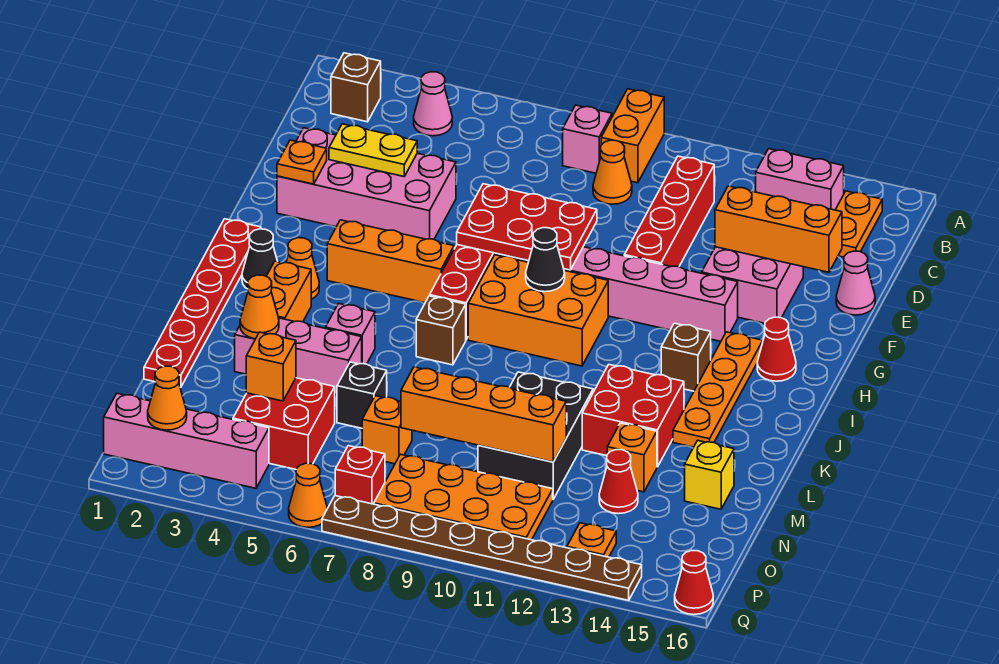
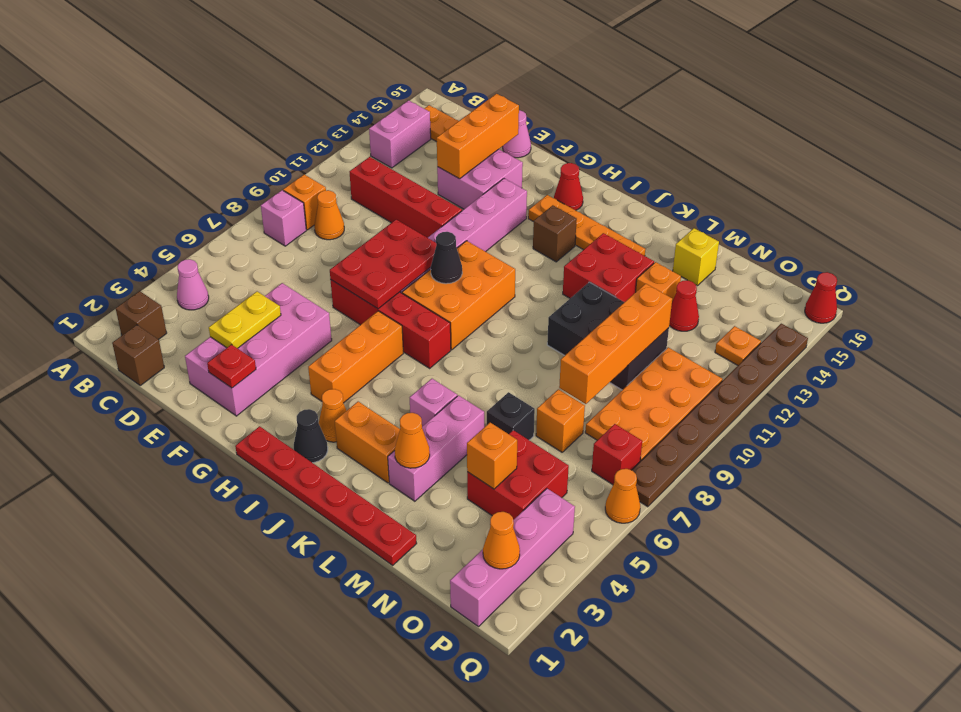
orange 1x2 brick [601,89,664,183] -> orange 1x1 brick [283,175,326,230]
orange 1x1 plate [277,140,327,184] -> red 1x1 plate [207,344,256,388]
brown 1x1 brick [416,296,466,365] -> brown 1x1 brick moved to [112,325,164,386]

